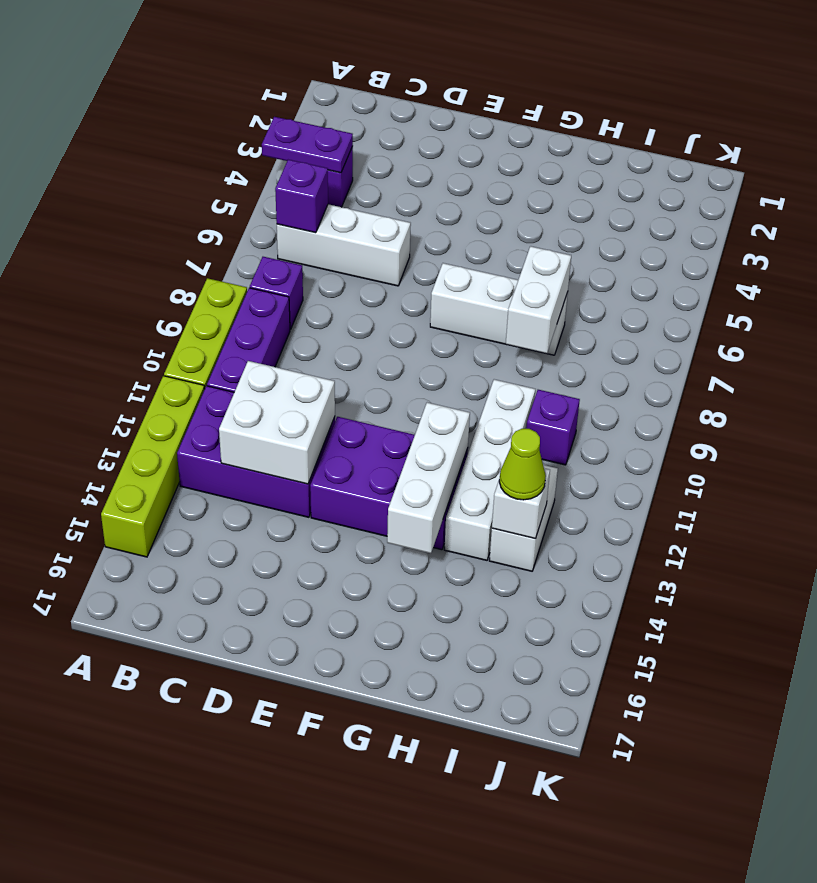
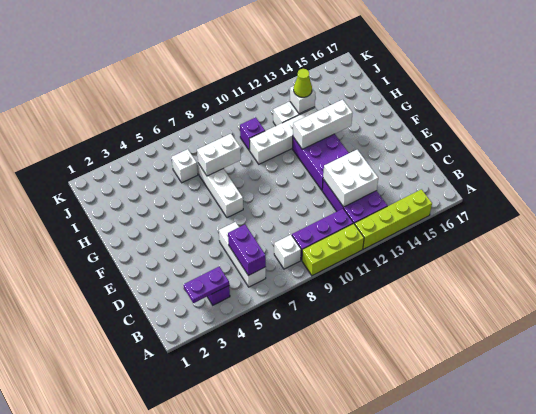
purple 1x2 plate [262,117,353,173] -> purple 1x2 plate turned to [184,267,229,303]
purple 1x1 brick [275,160,328,233] -> purple 1x2 brick [228,225,266,276]
purple 1x1 brick [250,257,303,330] -> white 1x1 brick [274,235,301,269]
none -> white 1x1 brick [172,149,198,183]

